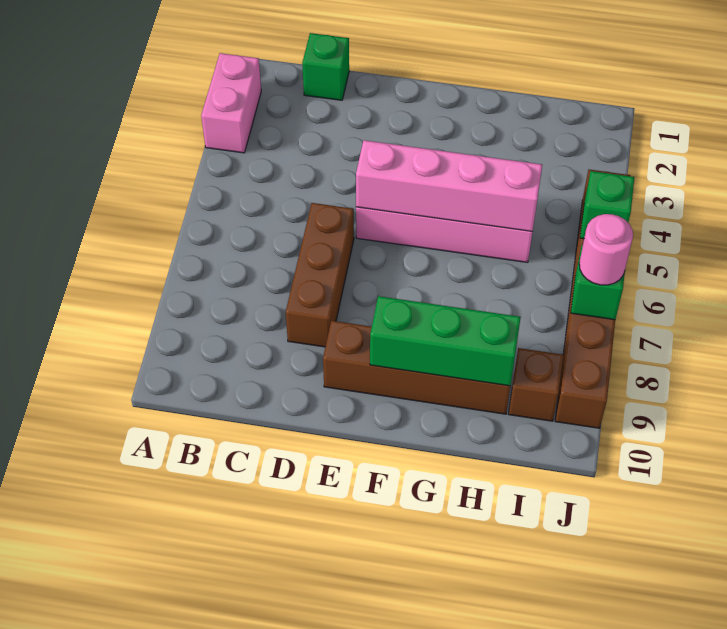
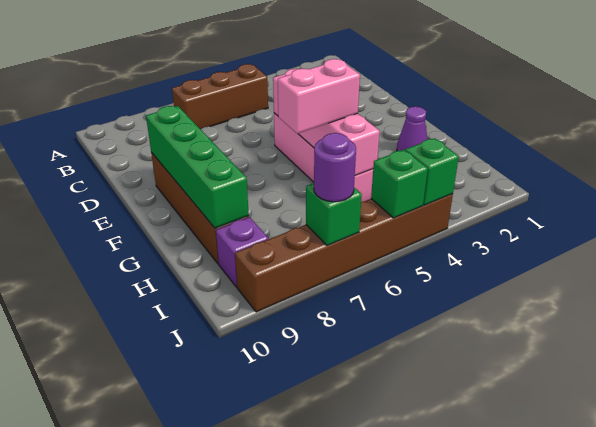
pink 1x2 brick [201,53,261,153] -> pink 1x2 brick moved to [278,59,360,134]
green 1x1 brick [302,33,349,100] -> green 1x1 brick moved to [405,138,459,205]
brown 1x3 brick [286,203,354,347] -> brown 1x3 brick moved to [172,64,268,129]
green 1x3 brick [370,296,521,386] -> green 1x4 brick [146,106,249,228]
none -> purple 1x1 cone [397,107,427,151]
brown 1x1 brick [509,348,563,421] -> purple 1x1 brick [216,217,268,287]
pink 1x1 round brick [579,214,633,285] -> purple 1x1 round brick [314,133,356,202]

